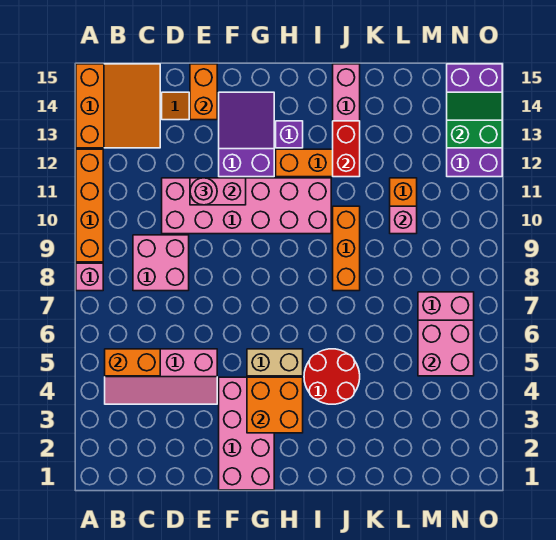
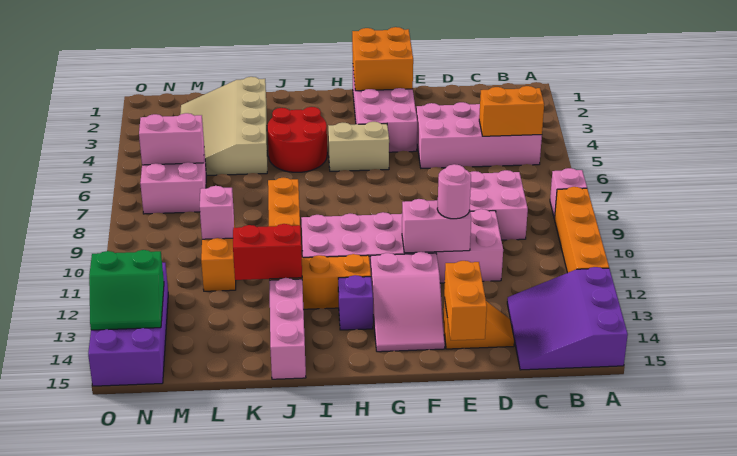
orange 3x3 slope [76,64,160,148] -> purple 3x3 slope [507,267,628,370]
pink 2x4 slope [105,349,217,404] -> pink 2x4 brick [416,102,542,168]
purple 2x3 slope [219,92,274,177] -> pink 2x3 slope [371,252,445,352]
orange 2x2 brick [247,377,303,433] -> orange 2x2 brick moved to [352,27,413,91]
red 1x2 brick [333,121,360,177] -> red 1x2 brick turned to [233,224,302,280]
none -> tan 3x4 slope [180,77,267,175]
pink 2x2 brick [418,320,474,376] -> pink 1x2 brick [139,113,204,165]

